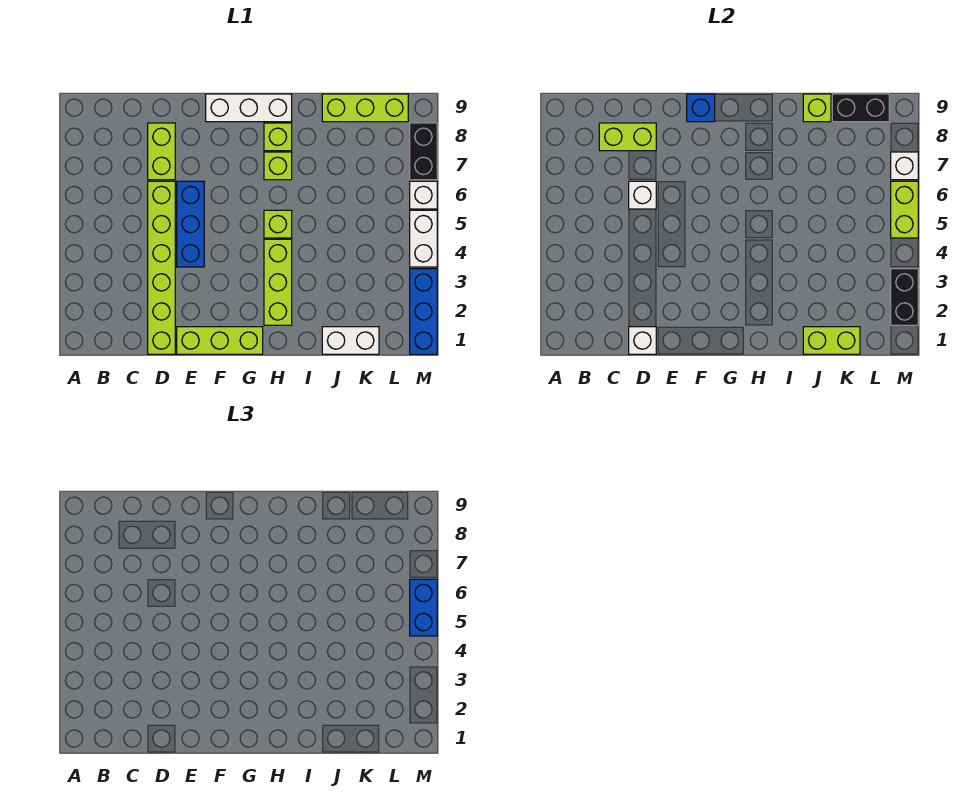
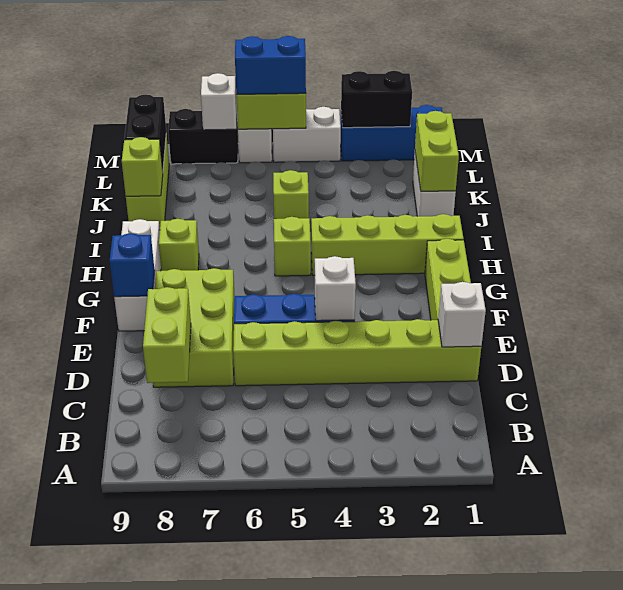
white 1x1 brick [629,181,656,209] -> white 1x1 brick moved to [315,256,356,321]
lime 1x2 brick [148,123,175,180] -> lime 2x3 brick [153,268,235,387]
lime 1x3 brick [264,239,292,325] -> lime 1x4 brick [311,214,464,275]
lime 1x1 brick [264,152,292,180] -> lime 1x1 brick moved to [273,170,309,219]

